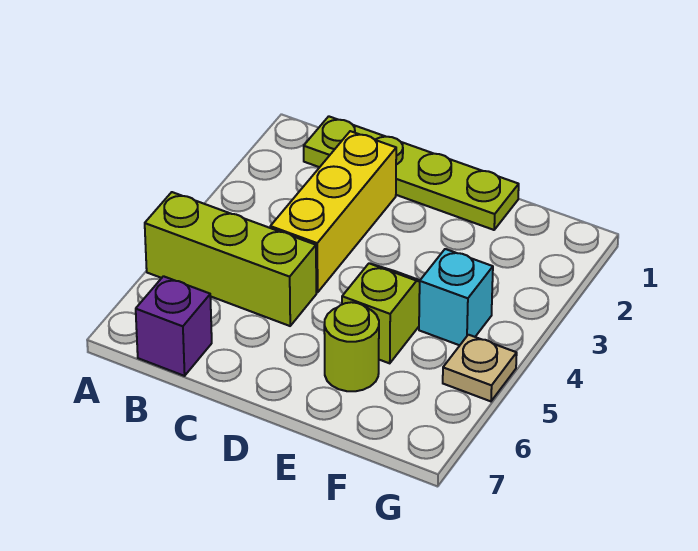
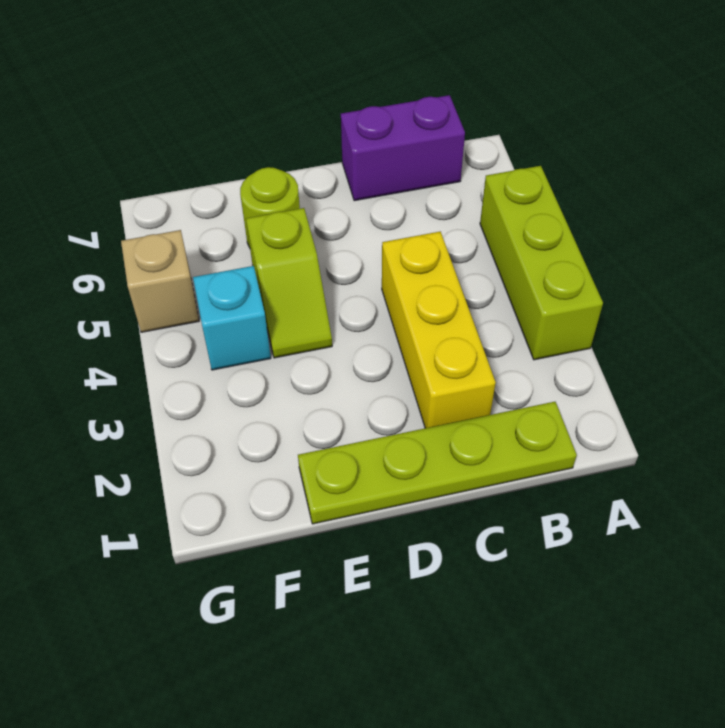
lime 1x3 brick [145,192,316,326] -> lime 1x3 brick turned to [480,166,603,360]
purple 1x1 brick [136,276,212,376] -> purple 1x2 brick [341,95,465,201]
tan 1x1 plate [443,335,517,401] -> tan 1x1 brick [121,230,199,332]

